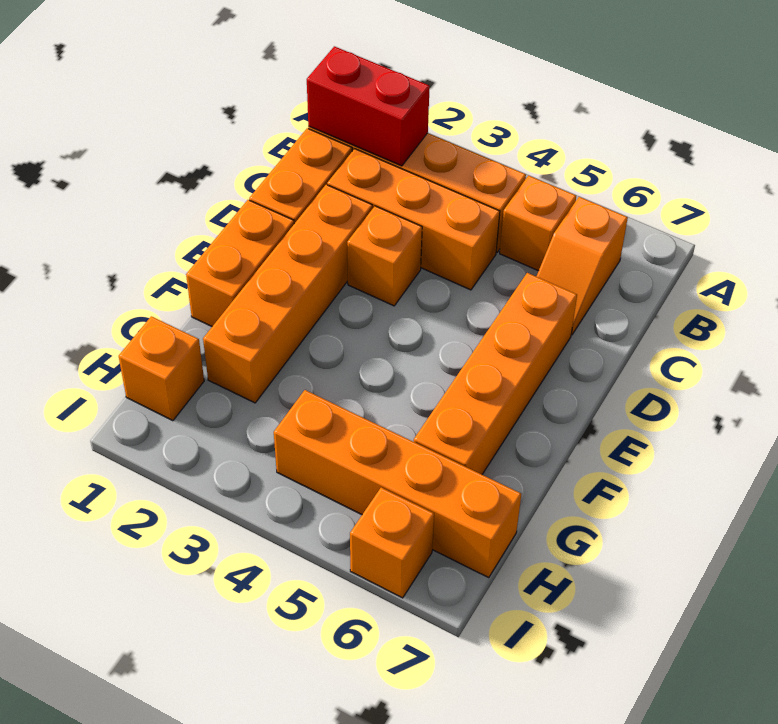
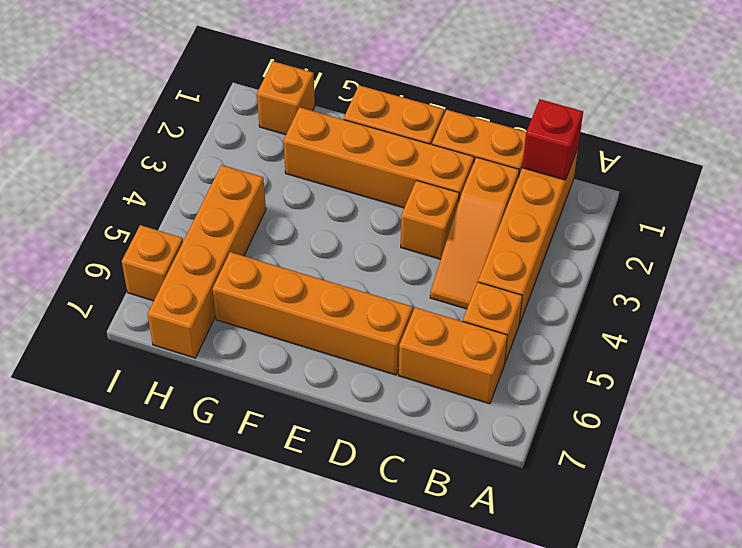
red 1x2 brick [307,46,430,166] -> red 1x1 brick [522,99,583,180]
orange 1x2 slope [536,197,628,335] -> orange 1x2 brick [399,307,508,404]
orange 1x3 brick [327,149,500,290] -> orange 1x3 slope [430,157,519,309]

